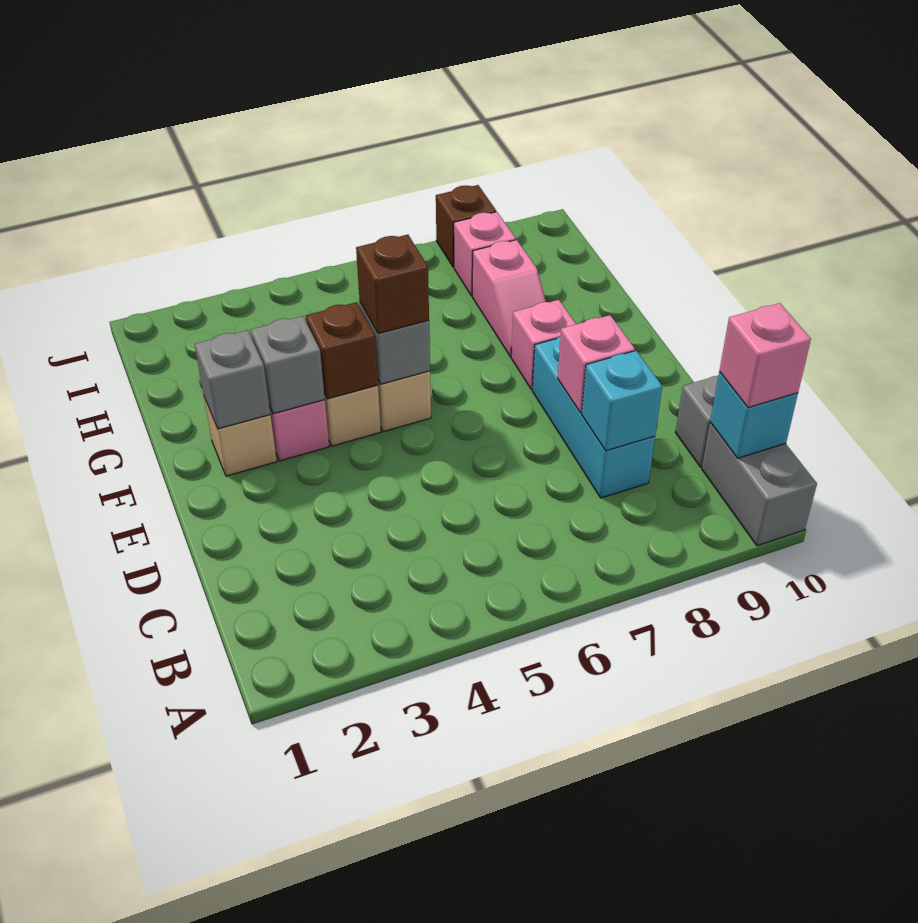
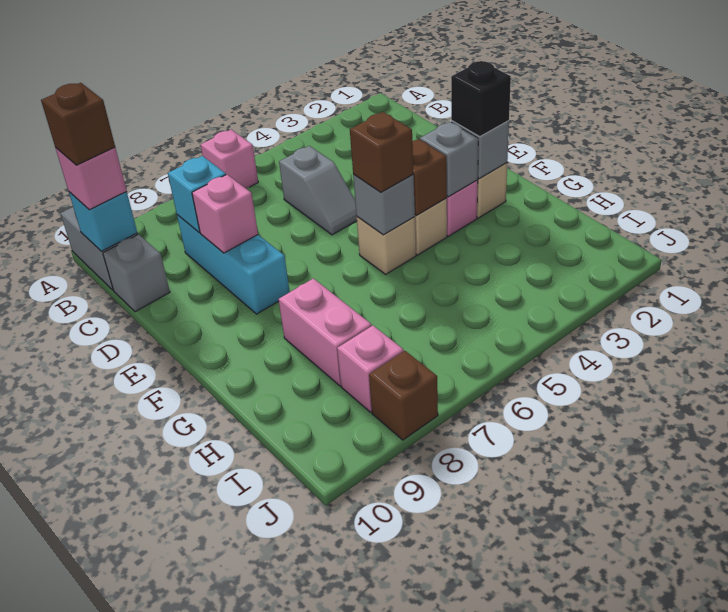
none -> brown 1x1 brick [41,83,115,165]
none -> grey 1x2 slope [279,146,357,235]
none -> black 1x1 brick [451,61,511,136]
pink 1x1 brick [511,300,576,390] -> pink 1x1 brick moved to [201,130,258,189]
pink 1x2 slope [472,240,546,357] -> pink 1x2 brick [278,278,372,386]

